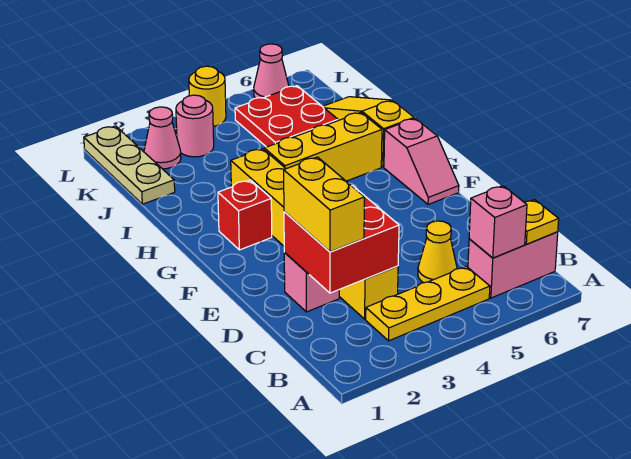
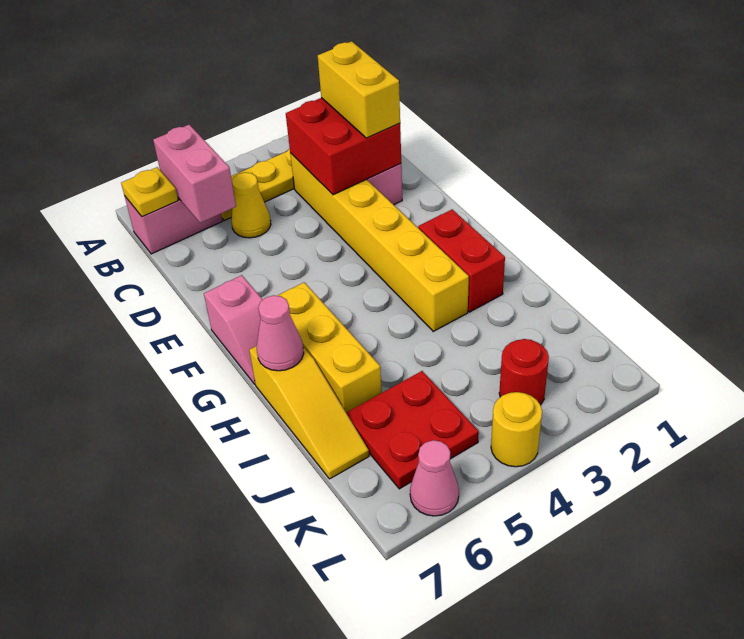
pink 1x1 brick [469,186,527,258] -> pink 1x2 brick [153,125,236,223]
pink 1x2 slope [384,119,459,205] -> pink 1x2 slope turned to [204,275,263,384]
red 1x1 brick [218,180,272,250] -> red 1x2 brick [418,210,505,312]
yellow 1x3 brick [264,112,382,181] -> yellow 1x3 brick turned to [277,282,382,412]
tan 1x3 plate [84,126,175,204] -> none
pink 1x1 cone [144,107,181,169] -> pink 1x1 cone moved to [257,295,304,371]
pink 1x1 round brick [176,95,214,157] -> red 1x1 round brick [499,339,549,405]

